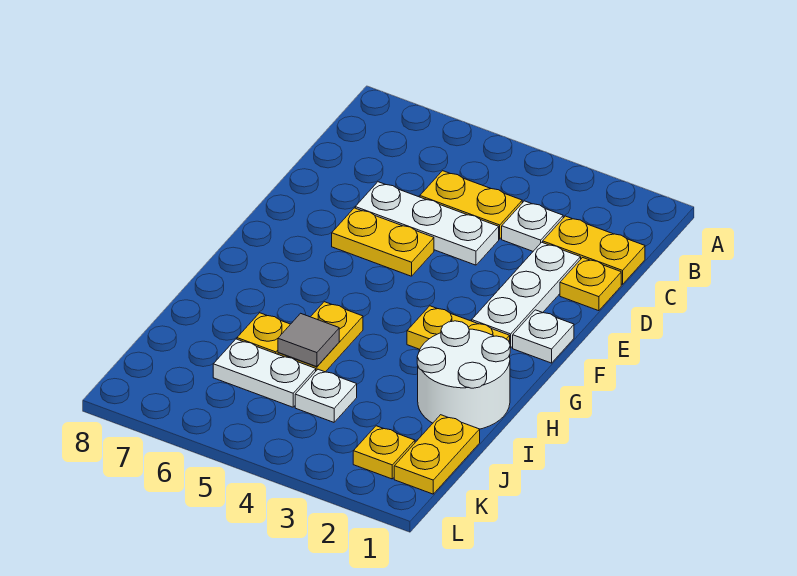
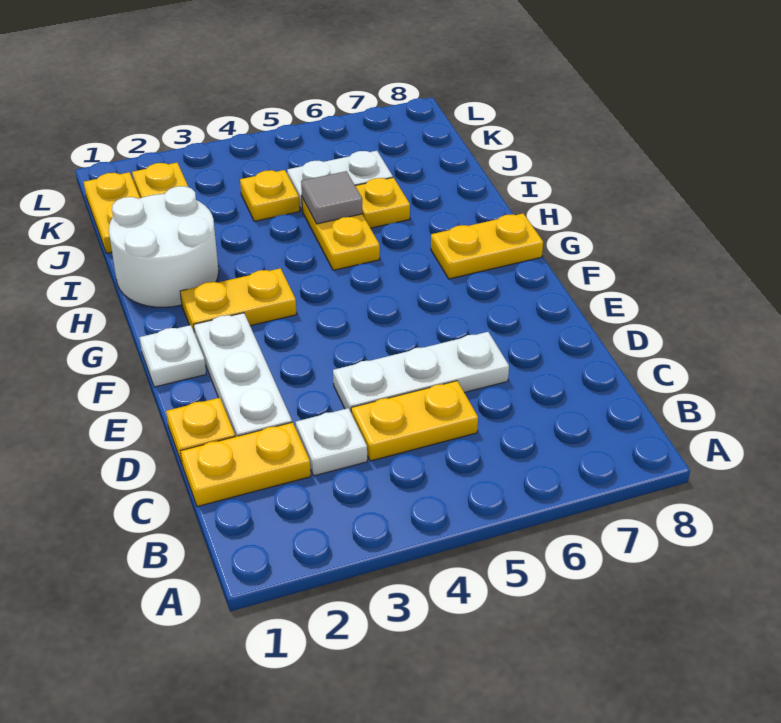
yellow 1x2 plate [332,208,434,276] -> yellow 1x2 plate moved to [431,213,543,279]
white 1x1 plate [295,369,357,422] -> yellow 1x1 plate [240,170,300,221]

